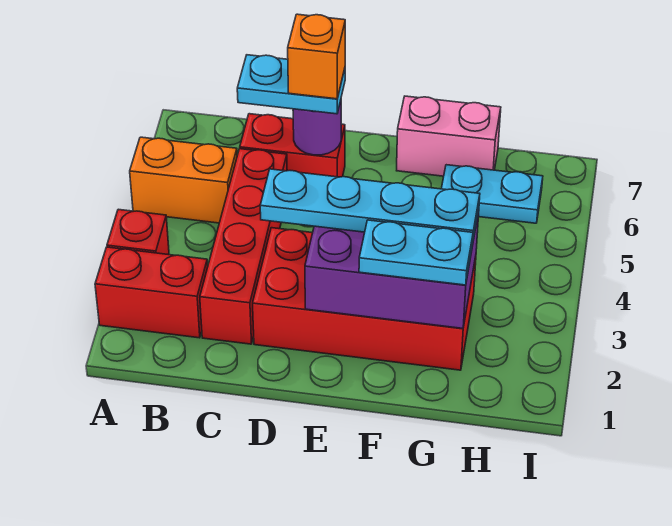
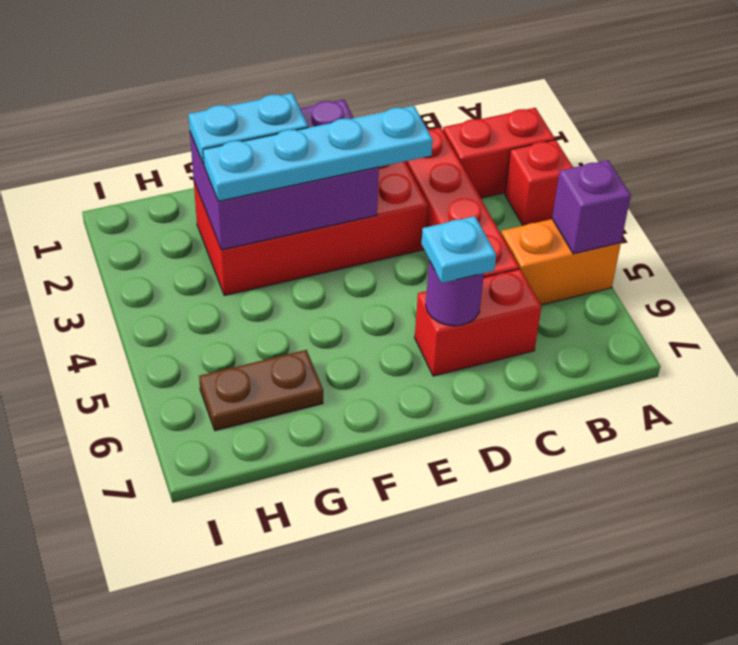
none -> purple 1x1 brick [552,160,631,254]
cyan 1x2 plate [237,55,345,114] -> cyan 1x1 plate [421,216,496,283]
orange 1x1 brick [288,14,345,99] -> none
pink 1x2 brick [397,96,501,176] -> none
cyan 1x2 plate [441,165,543,223] -> brown 1x2 plate [199,350,323,431]

